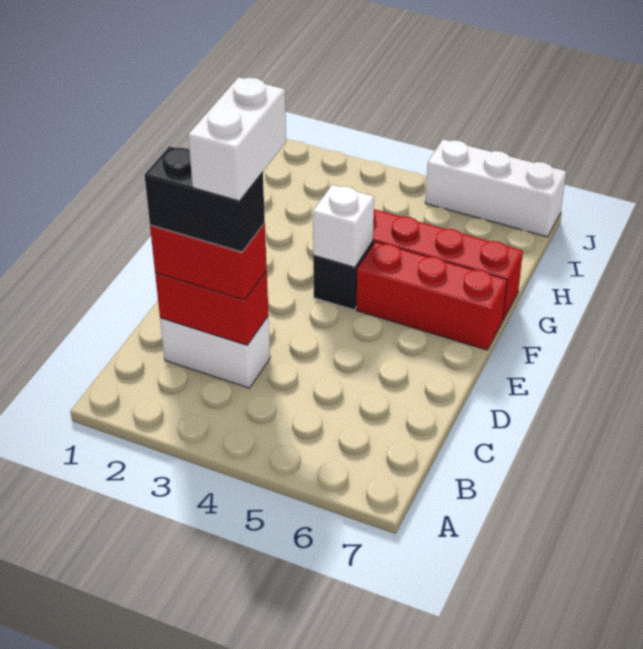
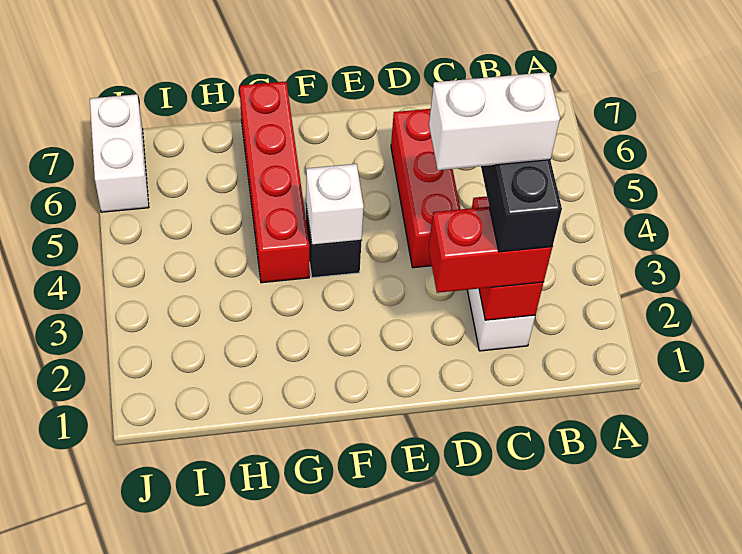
red 1x2 brick [150,223,267,300] -> red 1x2 brick turned to [429,207,552,293]
red 1x3 brick [357,242,507,350] -> red 1x3 brick moved to [391,109,460,268]
white 1x3 brick [425,139,566,237] -> white 1x2 brick [90,94,149,212]

